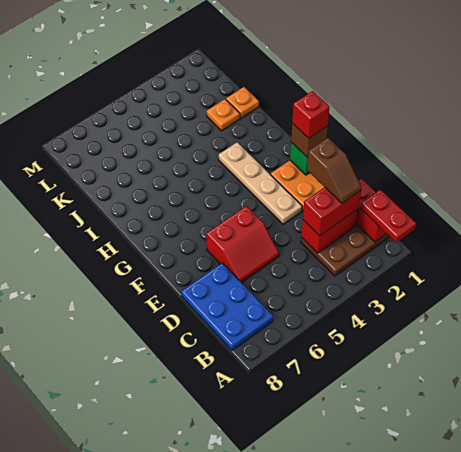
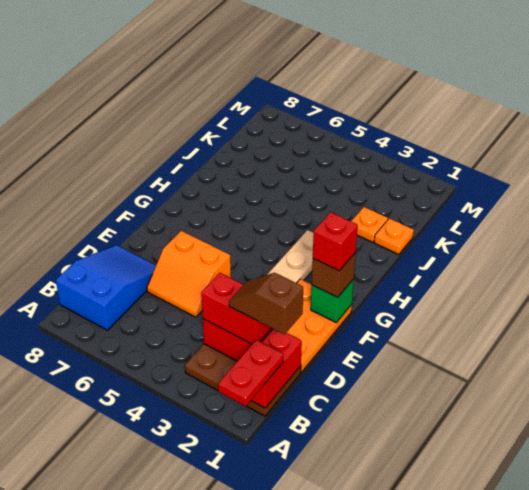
blue 2x3 plate [181,263,273,350] -> blue 2x3 slope [56,245,156,330]
brown 1x2 slope [307,138,362,203] -> brown 1x2 slope turned to [229,273,303,334]
red 2x2 slope [206,206,279,283] -> orange 2x2 slope [147,231,231,317]

